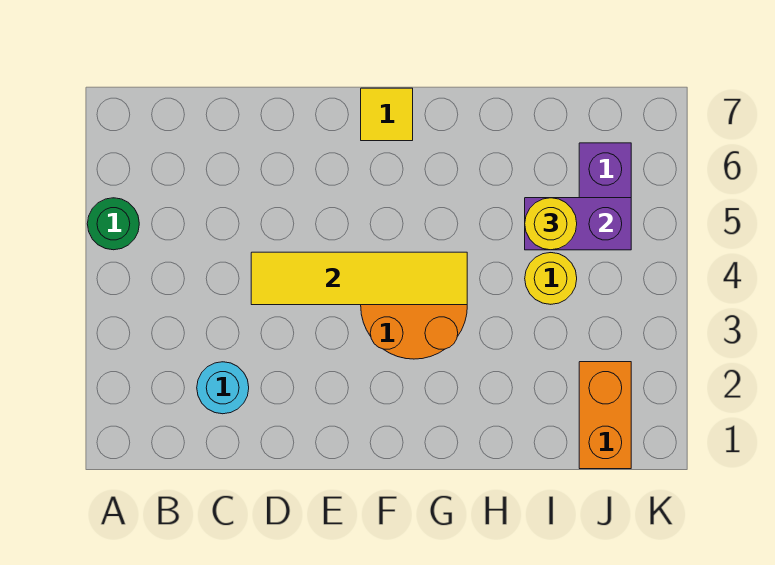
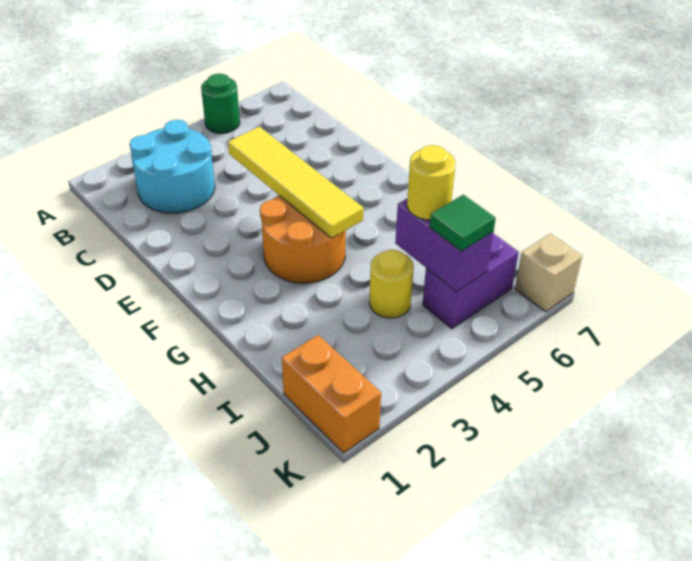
cyan 1x1 round brick [197,362,249,414] -> cyan 2x2 round brick [130,120,215,213]
yellow 1x1 tile [361,88,413,141] -> none
orange 1x2 brick [579,362,631,469] -> orange 1x2 brick turned to [282,335,381,453]
none -> green 1x1 tile [430,195,496,251]
none -> tan 1x1 brick [515,234,582,312]

